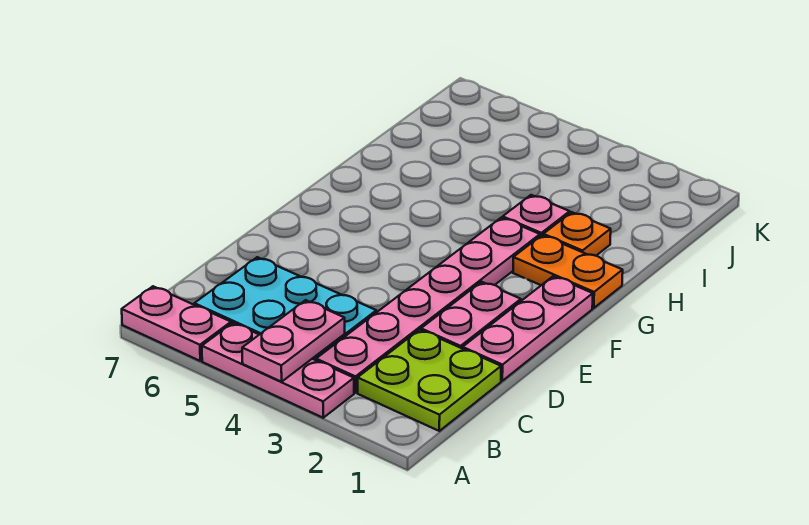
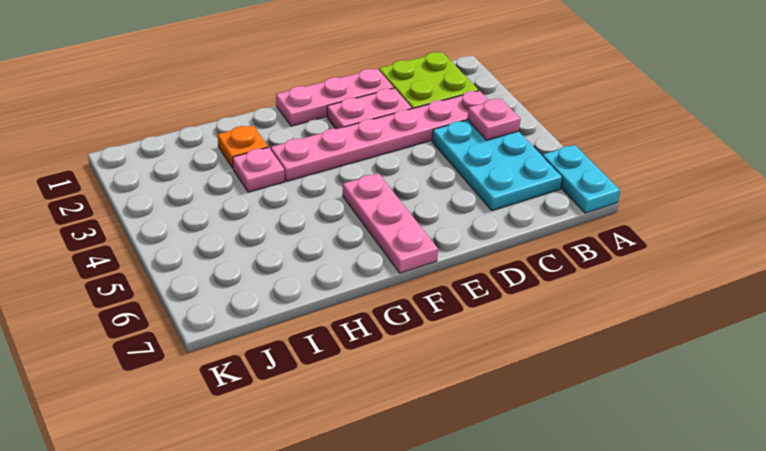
pink 1x3 plate [202,323,354,418] -> pink 1x3 plate moved to [343,173,438,273]
pink 1x2 plate [242,300,345,382] -> pink 1x1 plate [467,99,520,140]
pink 1x2 plate [122,286,231,361] -> cyan 1x2 plate [543,145,620,213]
orange 1x2 plate [513,235,623,308] -> none

